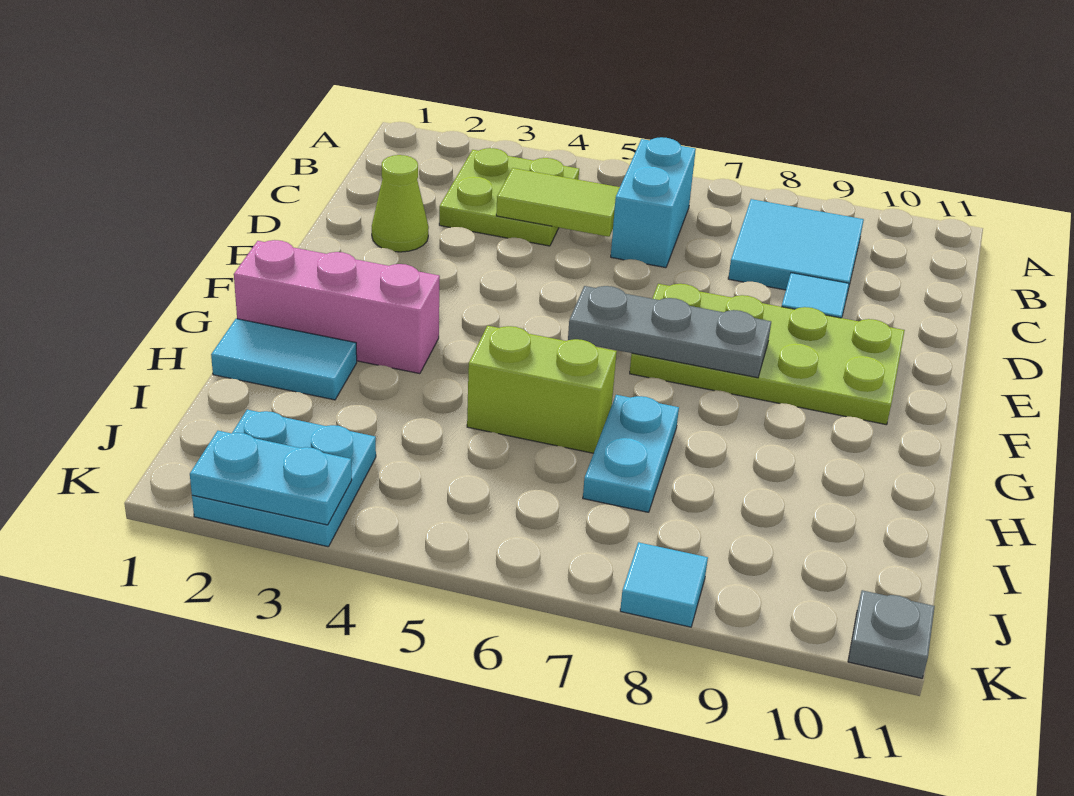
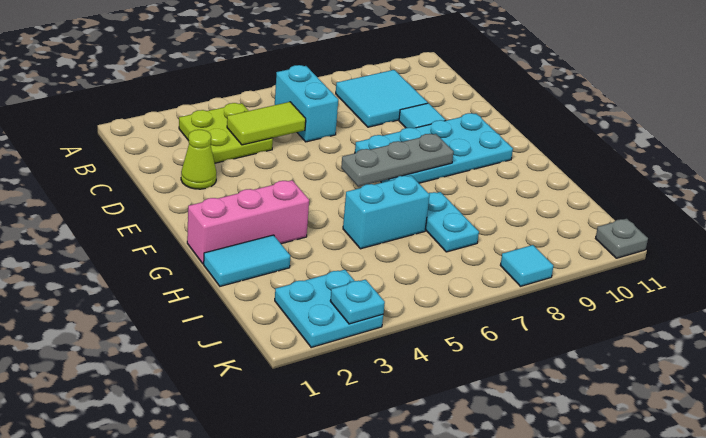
lime 2x4 plate [630,284,905,425] -> cyan 2x4 plate [355,113,513,183]
lime 1x2 brick [467,326,617,453] -> cyan 1x2 brick [343,176,430,249]
cyan 1x2 plate [190,431,352,525] -> cyan 1x1 plate [330,280,385,324]

